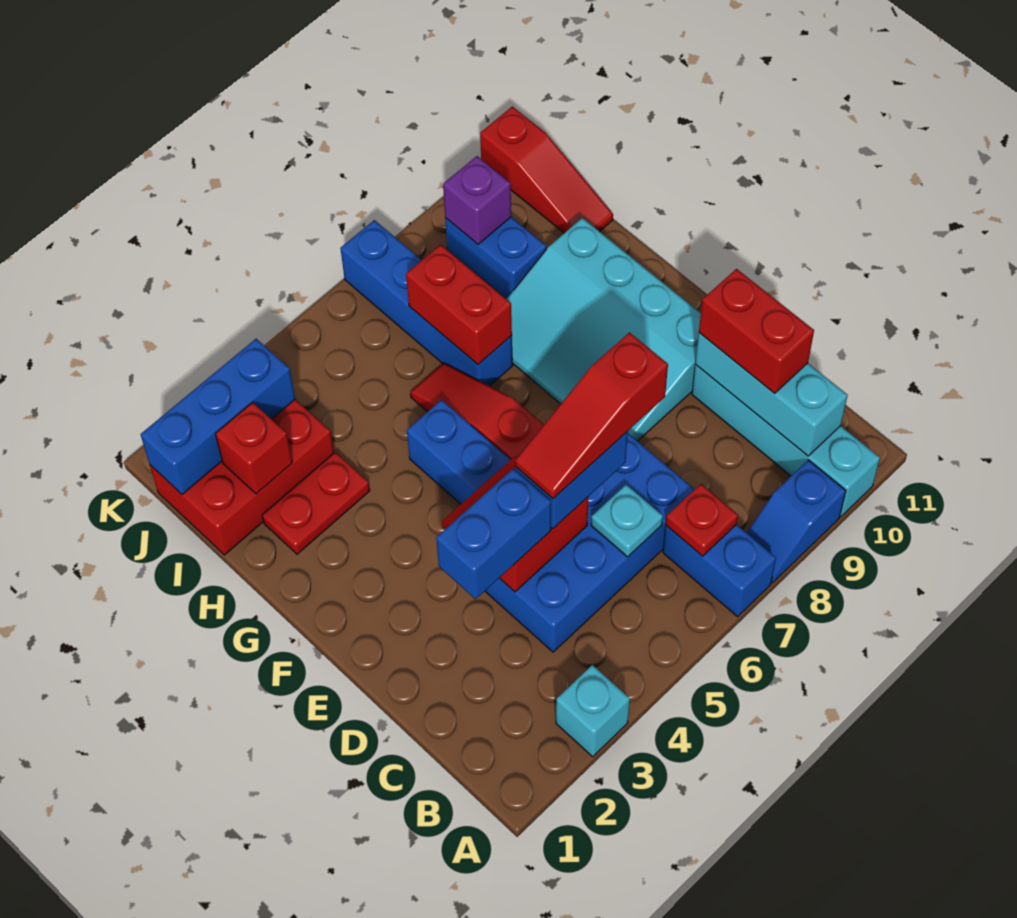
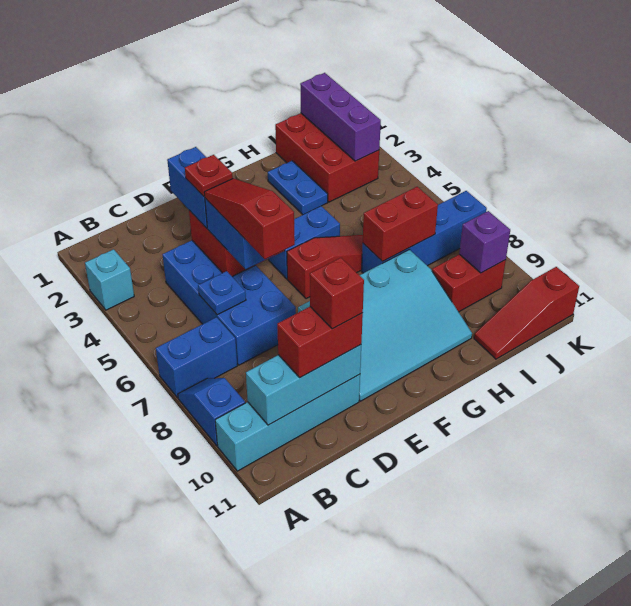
red 1x1 plate [666,484,738,556] -> red 1x1 plate moved to [185,155,233,196]
cyan 1x1 plate [591,485,663,557] -> blue 1x1 plate [198,271,246,315]
cyan 3x4 slope [507,218,701,441] -> cyan 3x4 slope turned to [298,250,472,401]
red 1x2 plate [262,452,370,554] -> blue 1x2 plate [268,161,328,215]
red 1x1 brick [215,402,292,494] -> red 1x1 brick moved to [310,258,364,329]
blue 1x2 brick [445,217,546,299] -> red 1x2 brick [432,254,506,312]
blue 1x3 brick [141,339,295,494] -> purple 1x3 brick [300,73,381,161]

